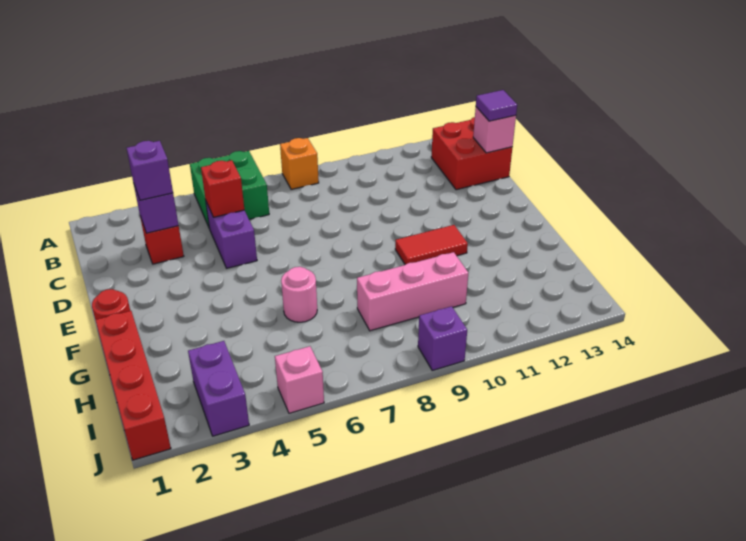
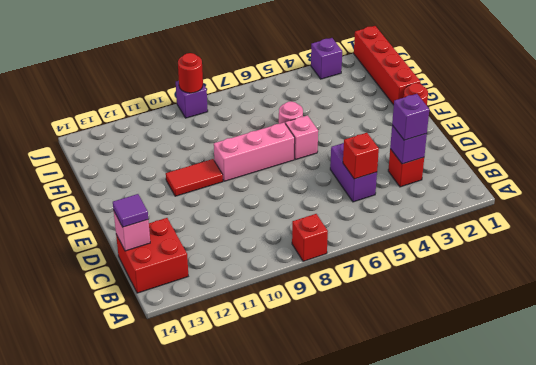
green 2x2 brick [190,151,269,229] -> none
orange 1x1 brick [280,138,319,189] -> red 1x1 brick [292,214,328,261]
pink 1x3 brick [357,252,468,331] -> pink 1x3 brick moved to [214,123,295,181]
purple 1x2 brick [188,341,249,436] -> purple 1x1 brick [311,38,342,79]
pink 1x1 brick [275,346,324,413] -> pink 1x1 brick moved to [285,116,318,160]
none -> red 1x1 round brick [178,53,203,93]

